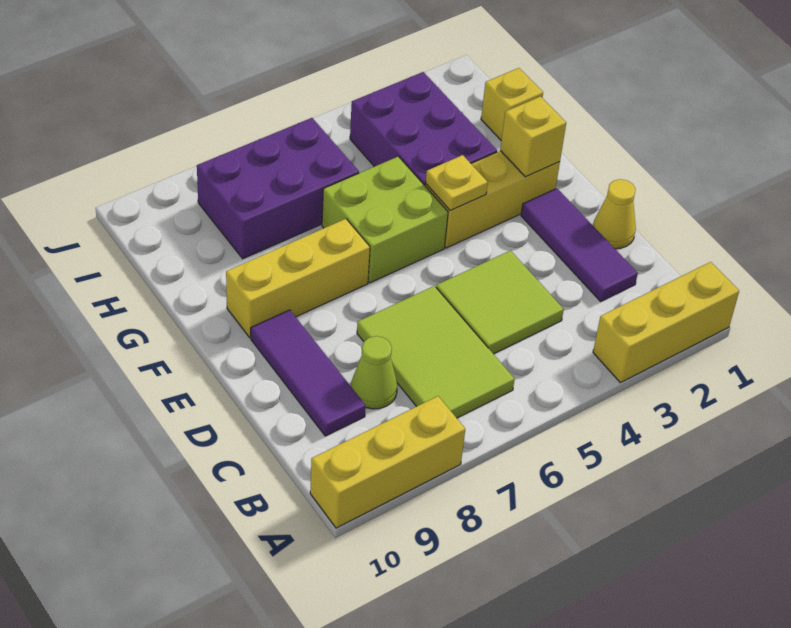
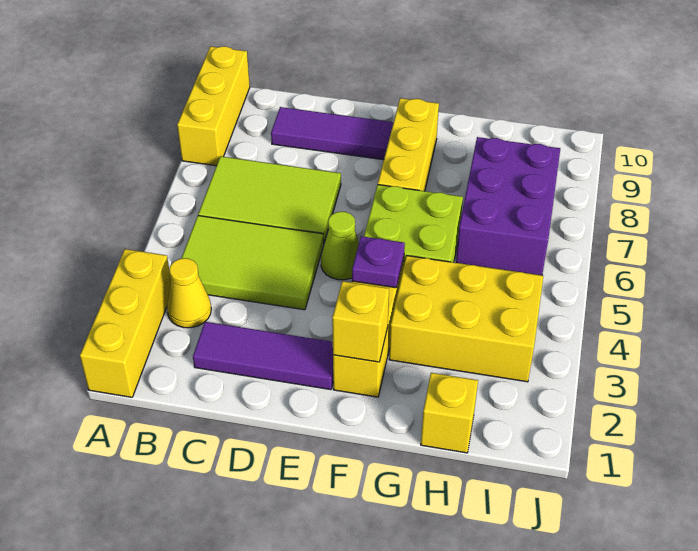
lime 2x2 tile [436,251,564,354] -> lime 2x3 tile [181,216,324,310]
lime 1x1 cone [351,336,397,409] -> lime 1x1 cone moved to [321,212,359,280]
yellow 1x1 cone [593,179,636,249] -> yellow 1x1 cone moved to [167,258,211,328]
yellow 1x1 plate [426,155,488,211] -> purple 1x1 plate [352,236,405,288]
purple 2x3 brick [350,72,497,185] -> yellow 2x3 brick [389,256,543,382]

